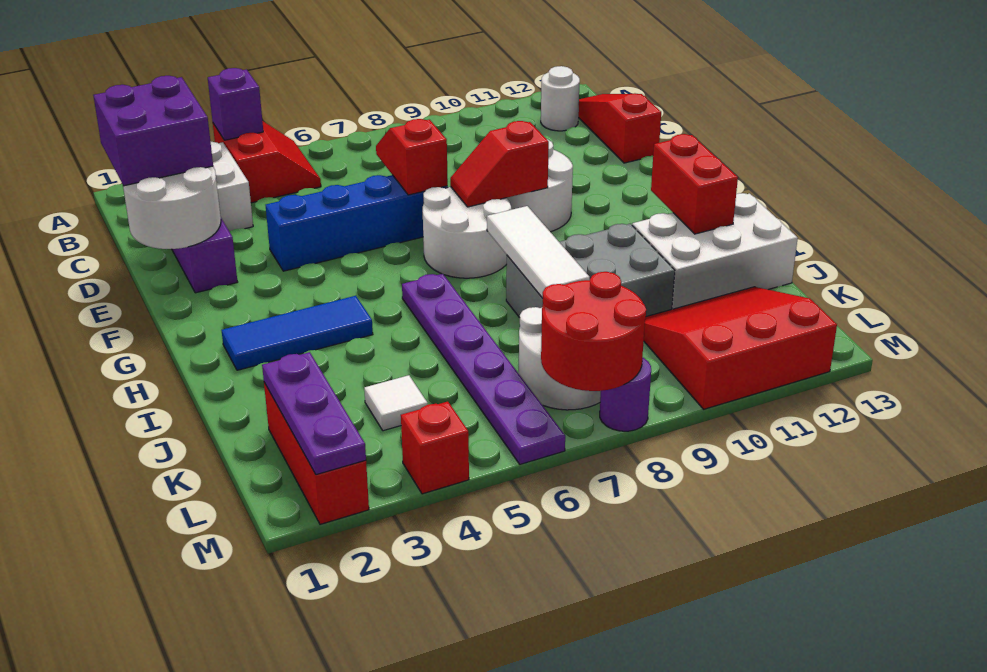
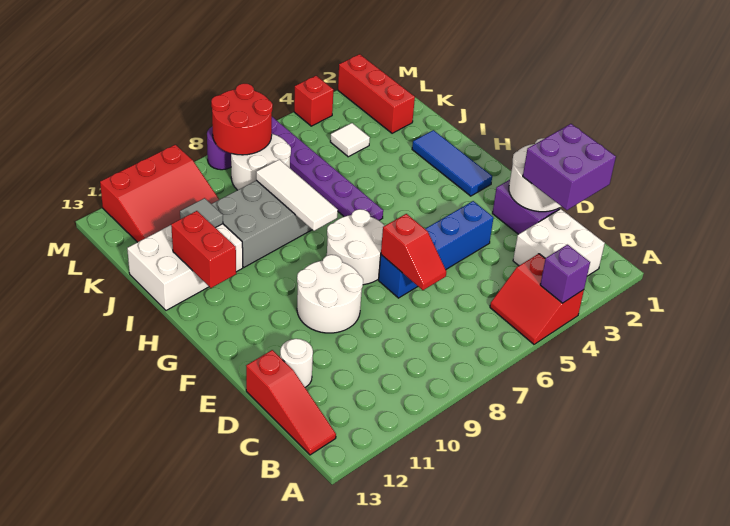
white 1x1 round brick [541,66,580,131] -> white 1x1 round brick moved to [280,339,313,387]
red 1x2 slope [450,121,549,207] -> none
blue 1x3 tile [222,296,373,370] -> blue 1x3 tile turned to [412,130,492,196]
none -> grey 1x1 tile [180,198,223,228]
purple 1x3 plate [262,352,366,475] -> none

